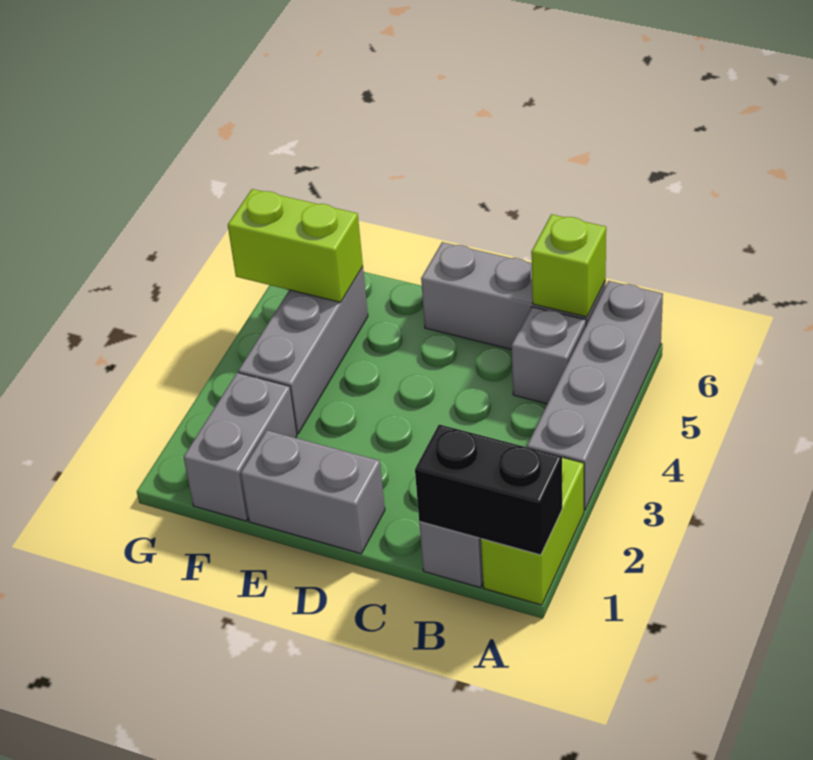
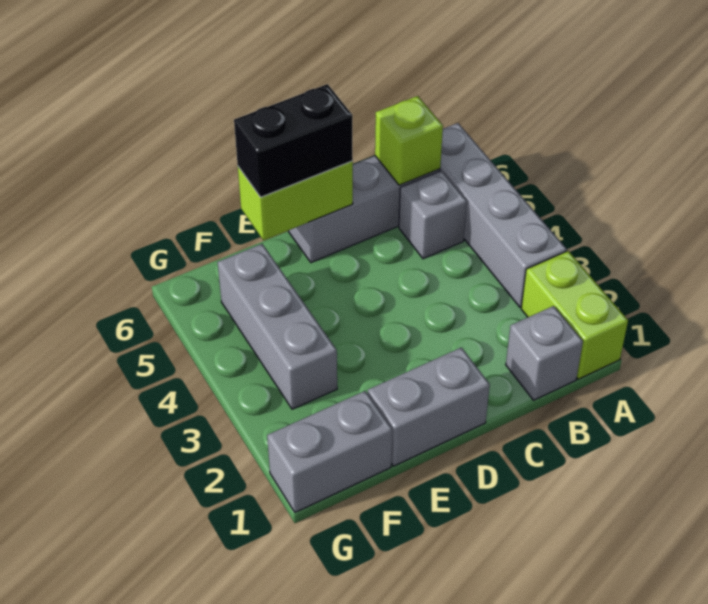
black 1x2 brick [415,425,562,555] -> black 1x2 brick moved to [234,84,353,197]
grey 1x2 brick [184,373,297,521] -> grey 1x2 brick turned to [267,391,392,513]
lime 1x2 brick [228,189,363,302] -> lime 1x2 brick moved to [238,161,353,241]

